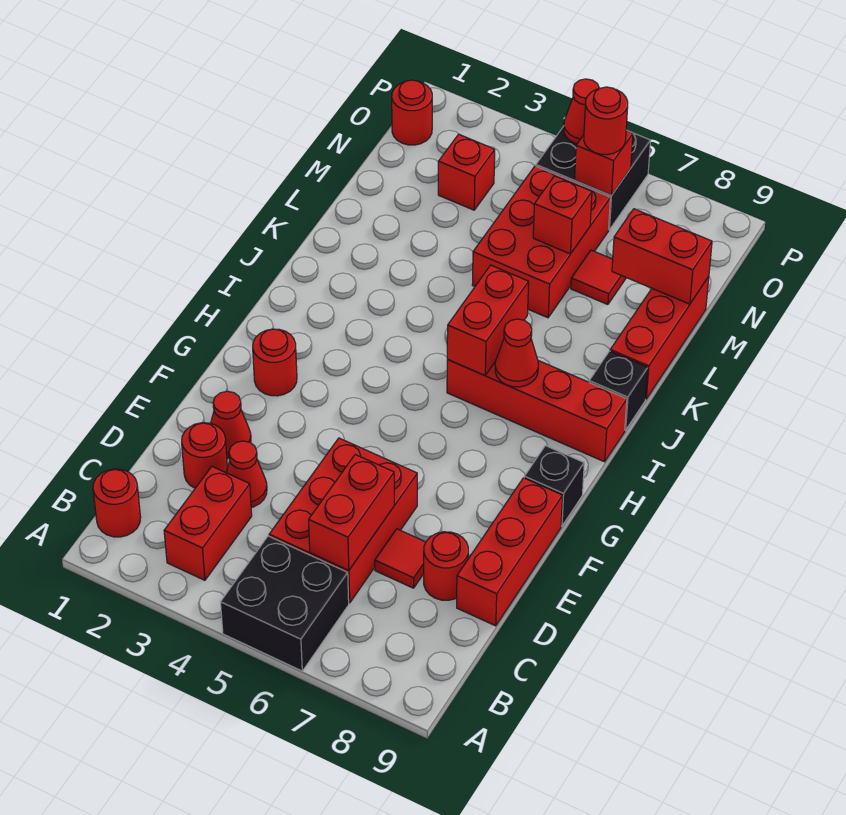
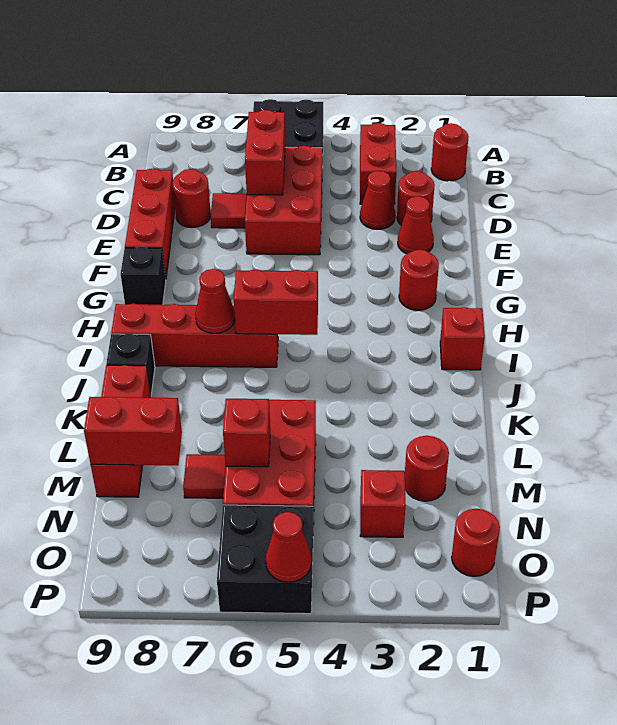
red 1x2 brick [447,265,529,375] -> red 1x2 brick turned to [234,270,318,335]
red 1x1 brick [575,130,633,195] -> red 1x1 brick moved to [440,307,485,370]
red 1x1 round brick [584,87,628,155] -> red 1x1 round brick moved to [405,436,449,501]

